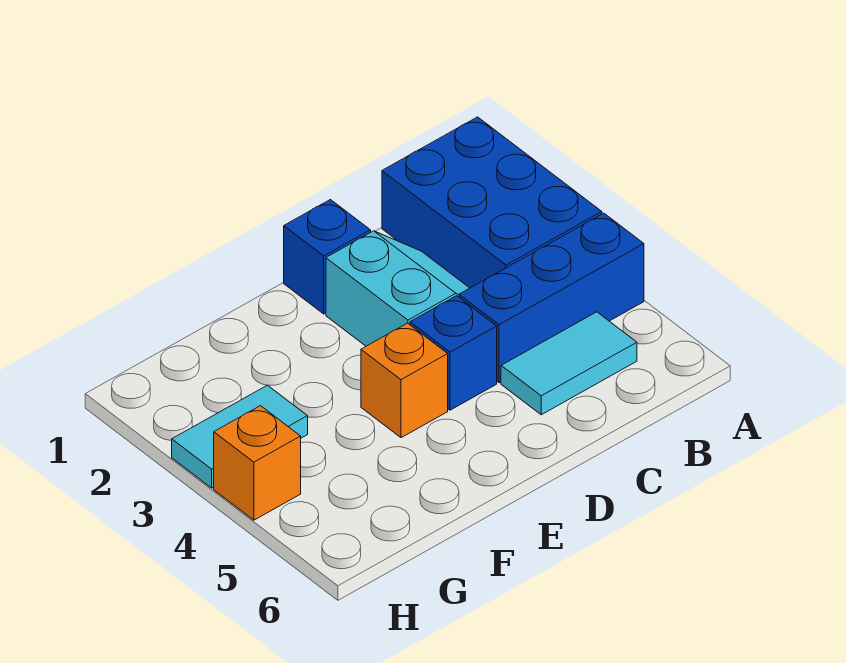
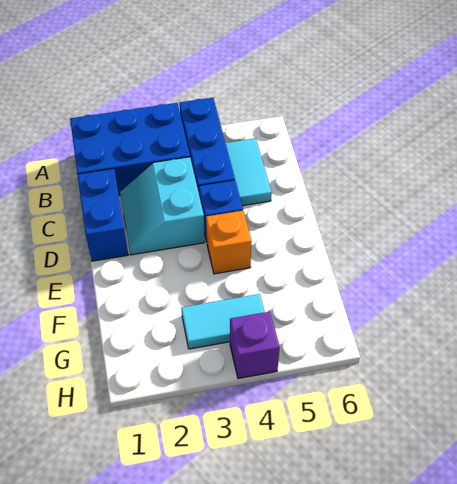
cyan 2x2 slope [326,231,469,346] -> cyan 2x2 slope turned to [120,157,205,255]
blue 1x1 brick [284,200,371,314] -> blue 1x2 brick [78,169,128,261]
cyan 1x2 tile [172,385,308,488] -> cyan 1x2 tile turned to [181,294,264,349]
orange 1x1 brick [214,406,301,520] -> purple 1x1 brick [230,312,280,379]

